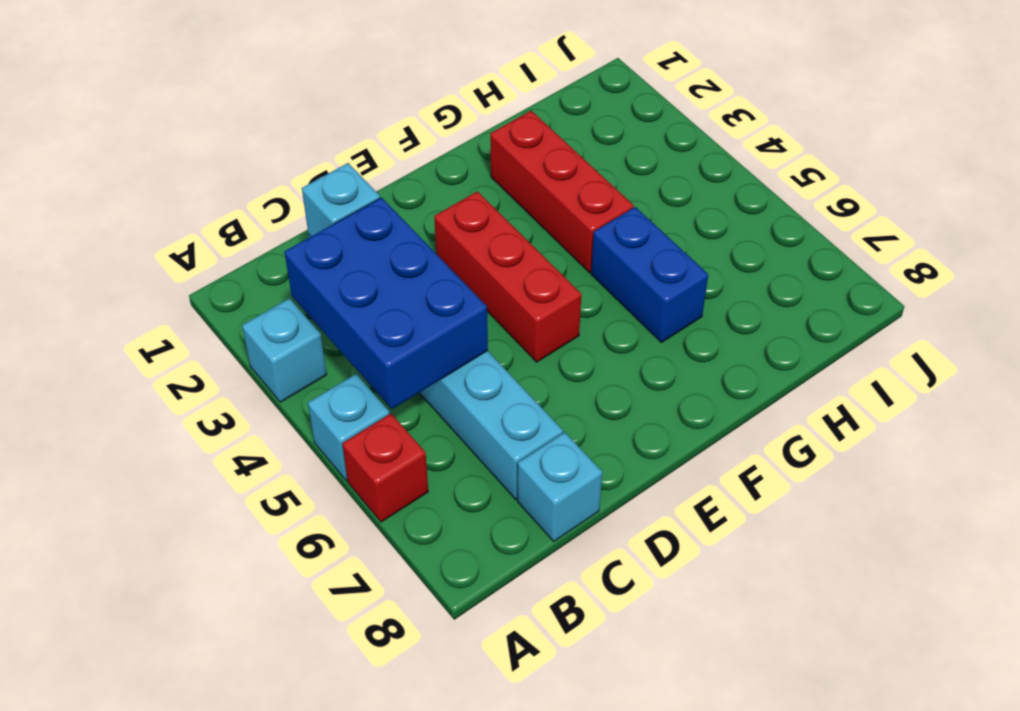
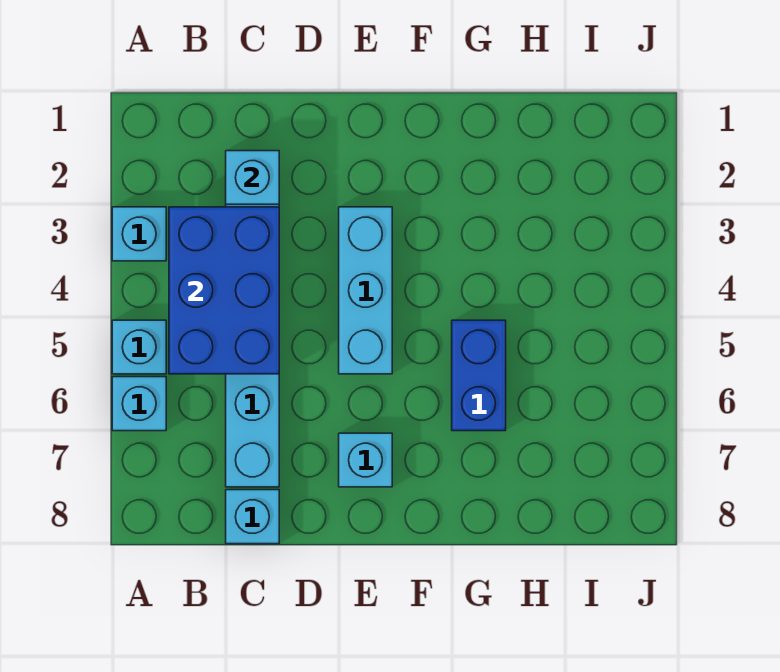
red 1x1 brick [342,414,428,522] -> cyan 1x1 brick [112,377,166,431]
red 1x3 brick [434,191,581,362] -> cyan 1x3 brick [339,207,392,374]
none -> cyan 1x1 brick [339,433,392,487]
red 1x3 brick [490,111,634,273] -> none

